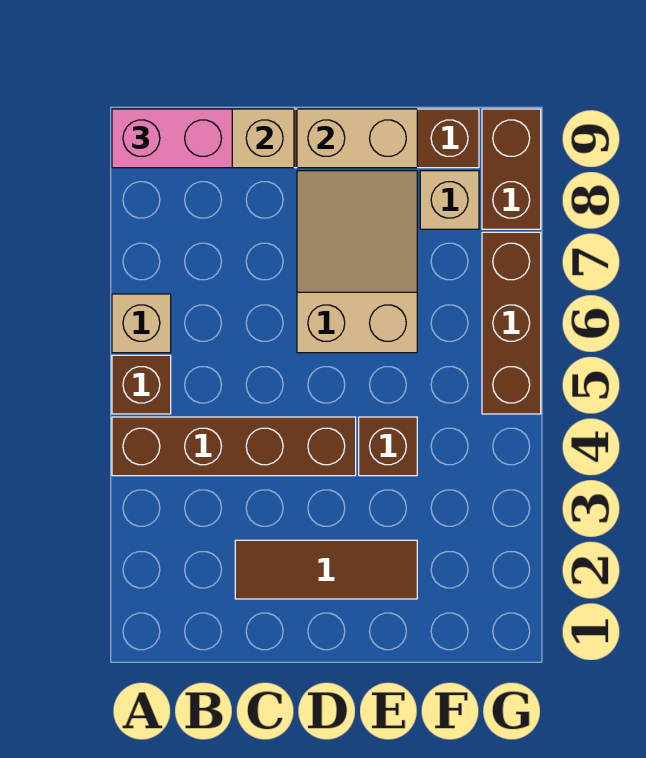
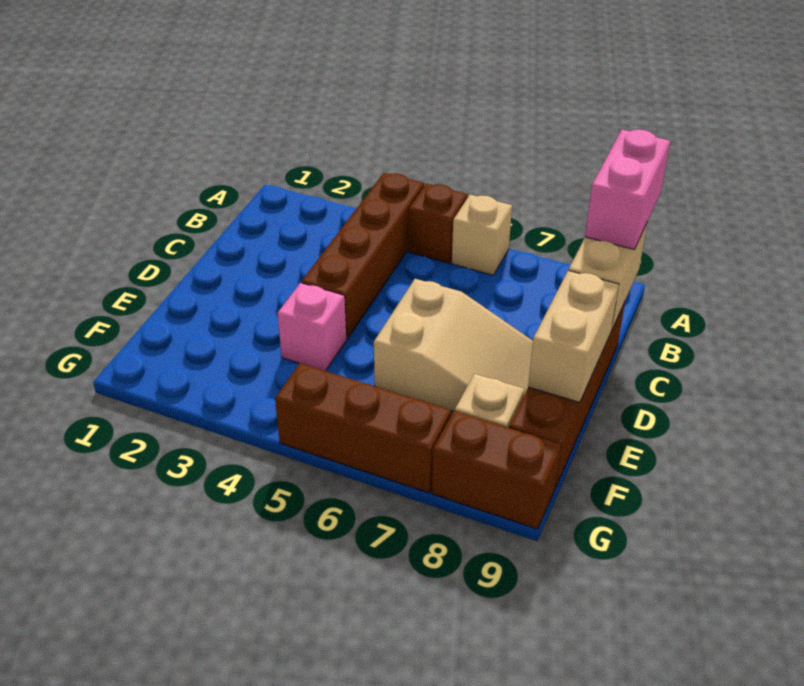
brown 1x3 tile [235,540,417,599] -> none
brown 1x1 brick [359,417,417,476] -> pink 1x1 brick [277,283,346,371]

